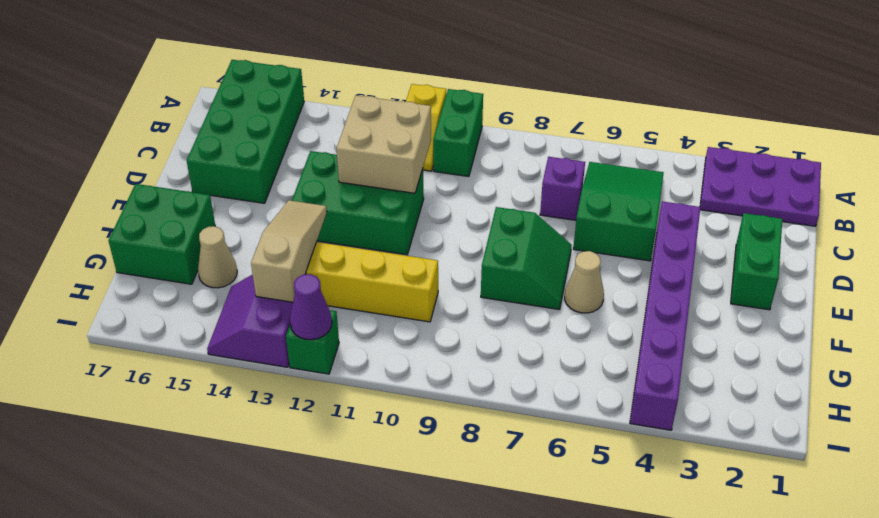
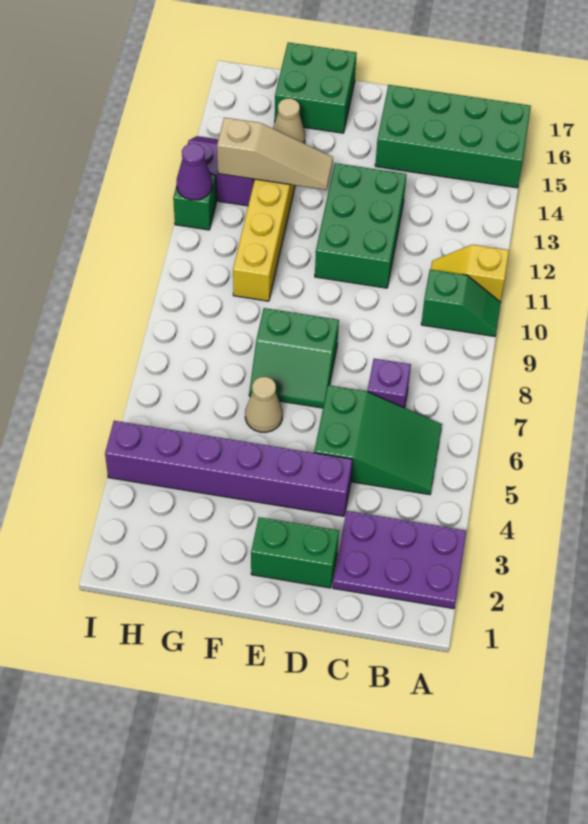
purple 2x3 plate [700,147,821,226] -> purple 2x3 plate turned to [333,511,466,609]
green 1x2 brick [433,89,483,177] -> green 1x2 slope [421,269,501,337]
tan 2x2 brick [337,95,431,193] -> none

